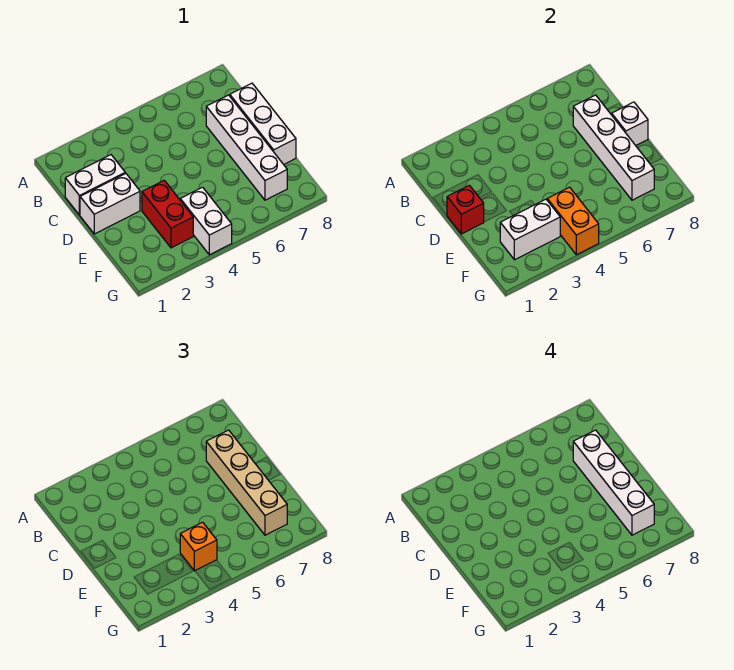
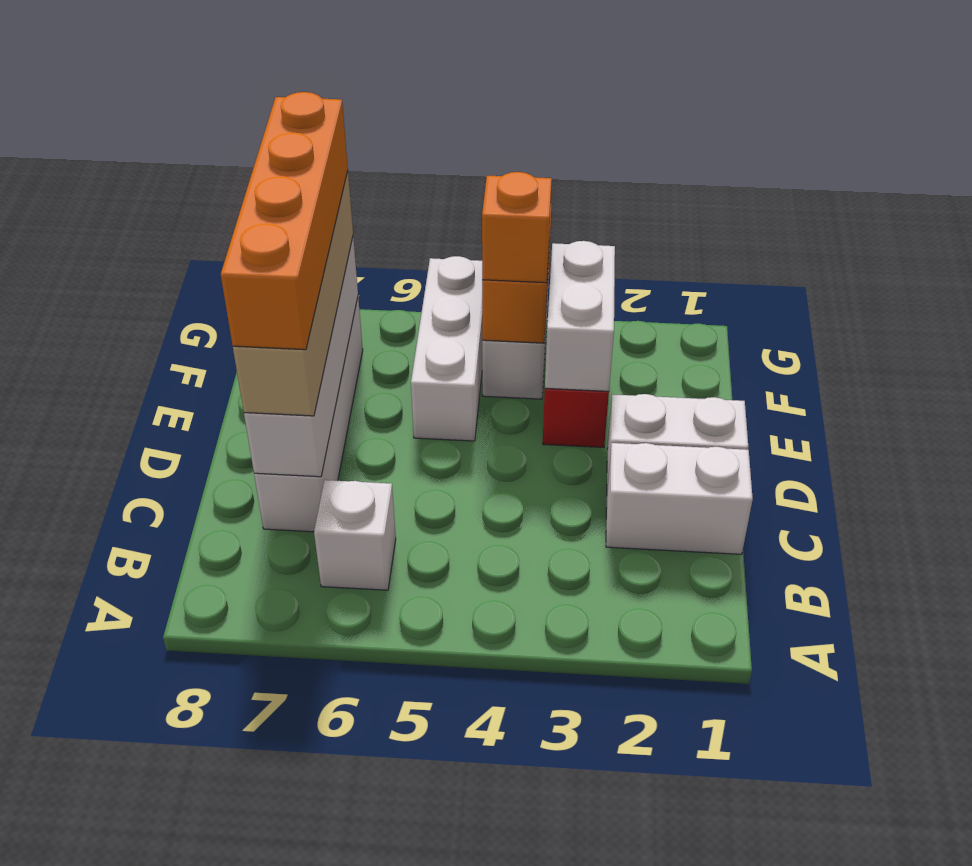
white 1x4 brick [573,430,654,535] -> orange 1x4 brick [221,92,348,350]
white 1x3 brick [230,83,296,164] -> white 1x3 brick moved to [411,256,482,441]
red 1x1 brick [447,185,484,234] -> none
white 1x1 brick [612,102,648,145] -> white 1x1 brick moved to [314,480,396,590]
white 1x2 brick [500,199,560,260] -> white 1x2 brick turned to [545,241,615,391]

